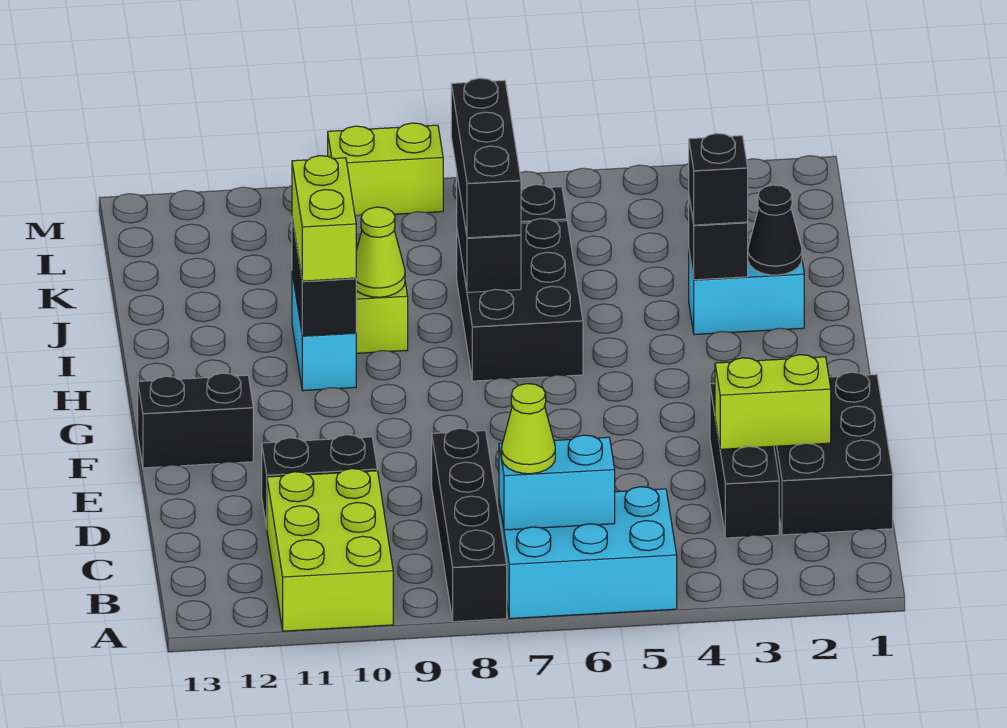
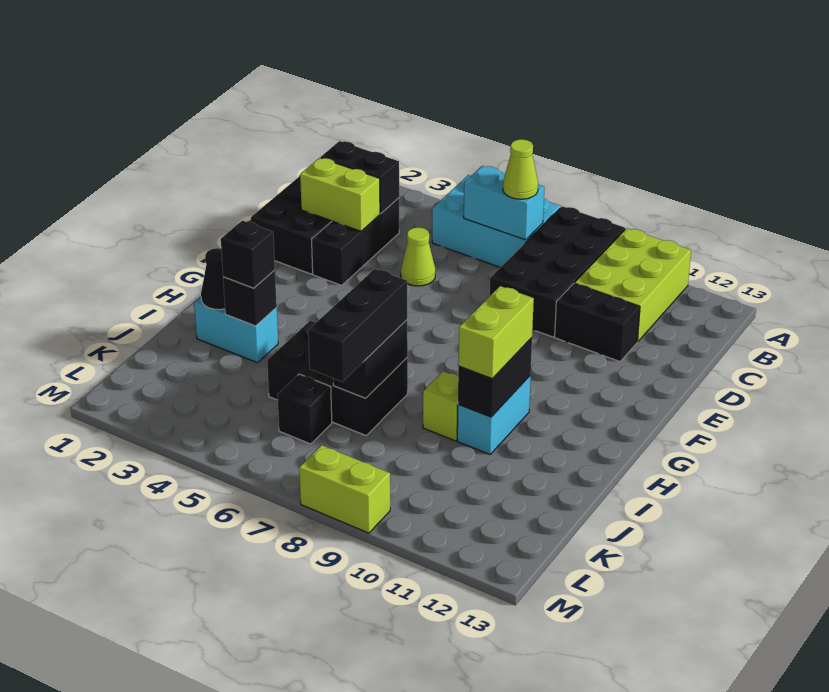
black 1x4 brick [432,428,507,622] -> black 2x4 brick [490,206,625,337]
black 1x2 brick [138,373,253,468] -> black 1x2 brick moved to [321,141,399,214]
black 2x3 brick [457,218,583,381] -> black 2x3 brick turned to [267,320,408,435]
lime 1x1 cone [356,207,405,297] -> lime 1x1 cone moved to [401,227,435,286]

